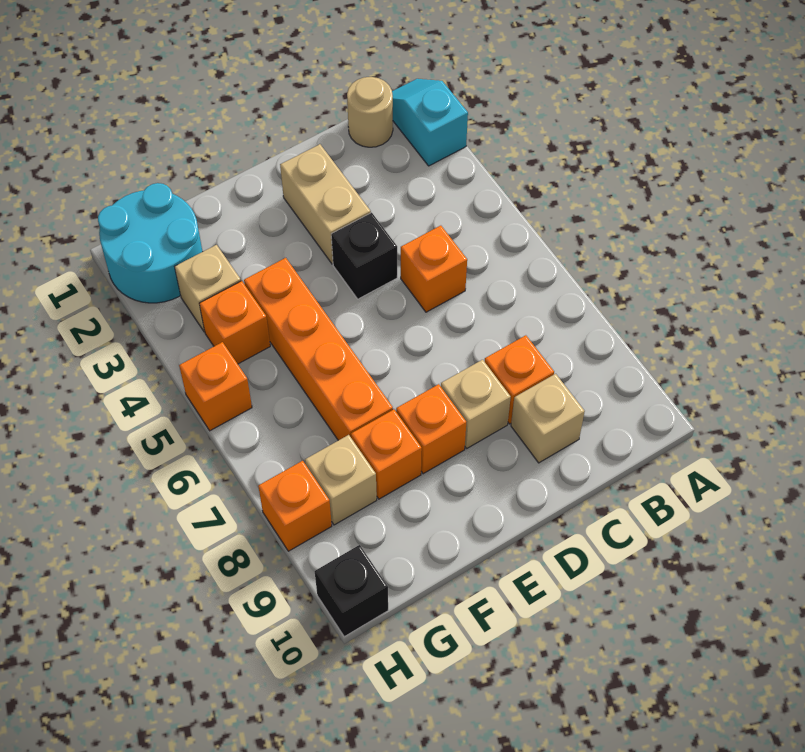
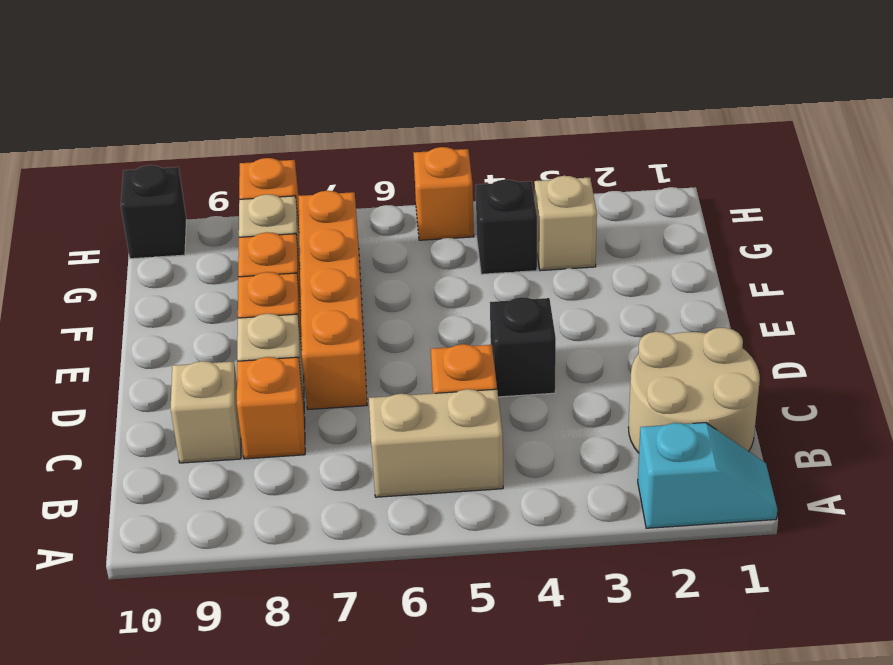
tan 1x1 round brick [347,77,393,147] -> tan 2x2 round brick [628,328,760,453]
tan 1x2 brick [280,144,371,264] -> tan 1x2 brick moved to [369,389,503,497]
orange 1x4 brick [244,258,393,440] -> orange 1x4 brick turned to [298,191,367,409]
cyan 2x2 round brick [98,183,202,303] -> none
orange 1x1 brick [199,281,270,364] -> black 1x1 brick [476,179,537,274]

